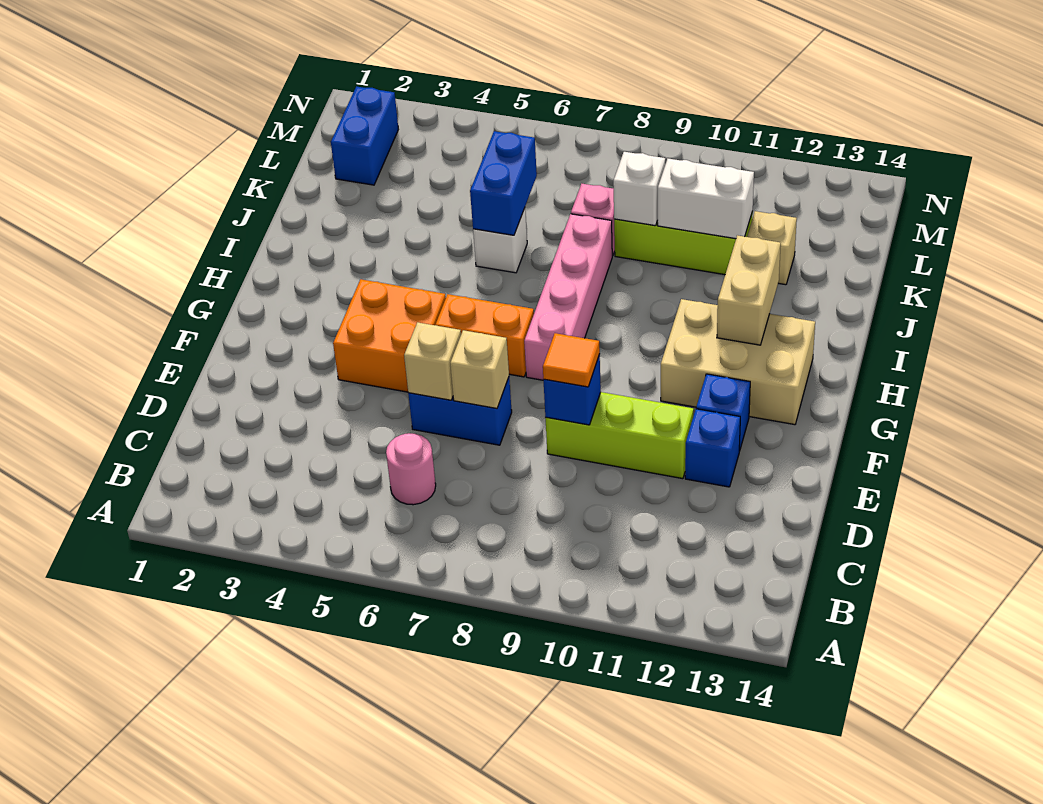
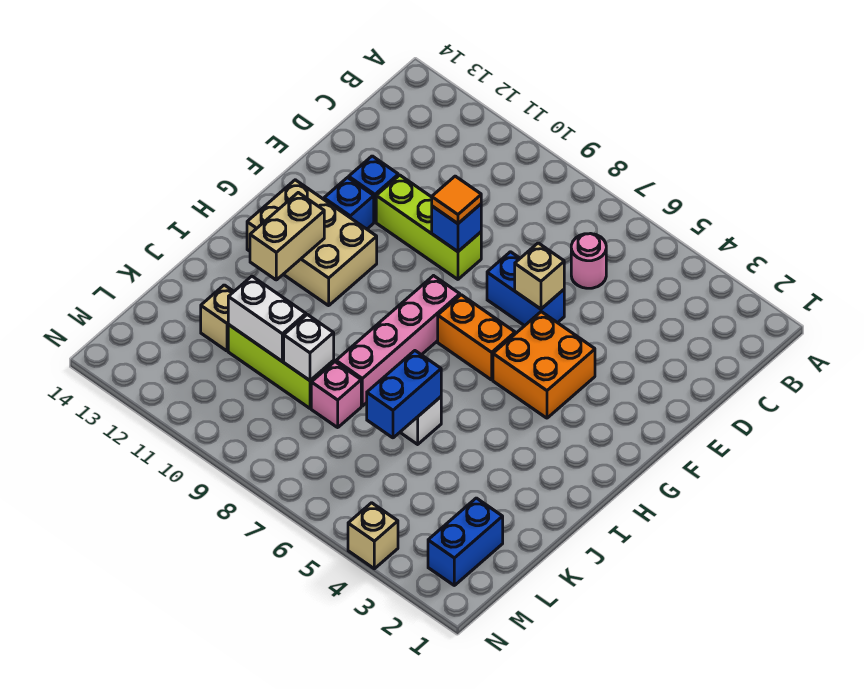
tan 1x1 brick [450,330,509,409] -> tan 1x1 brick moved to [348,503,398,569]

